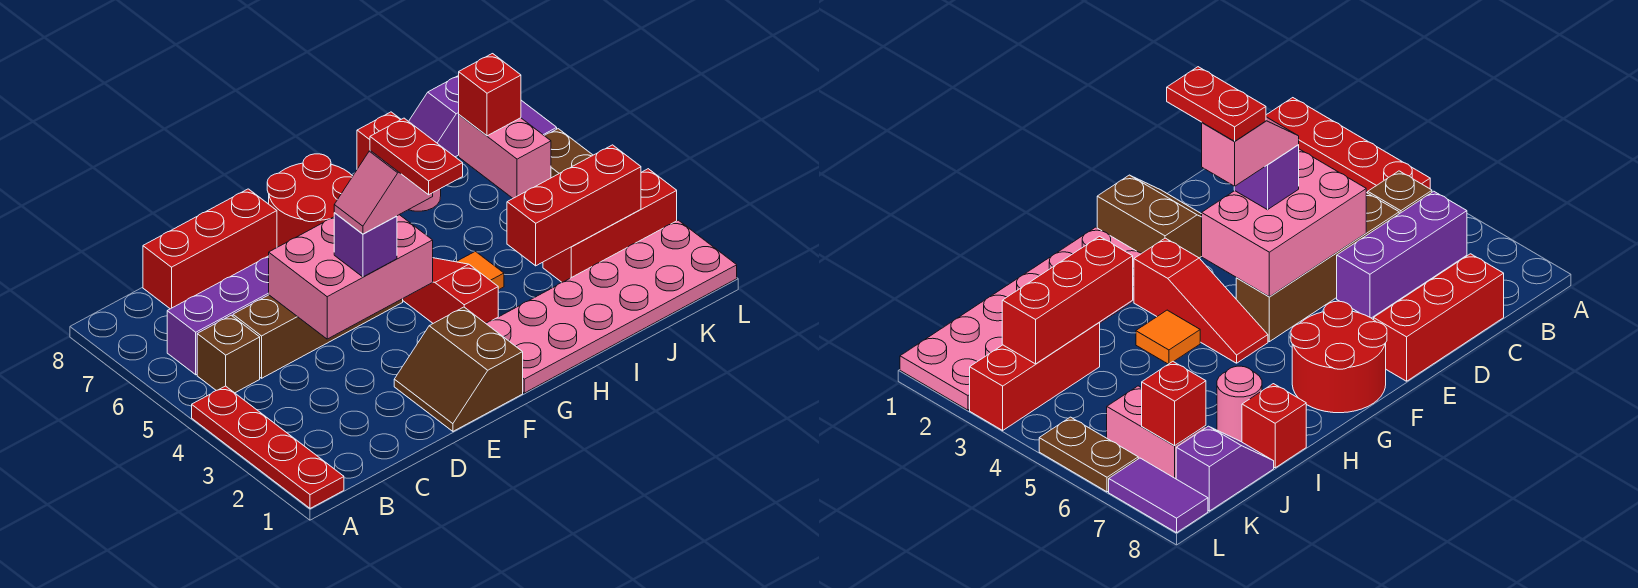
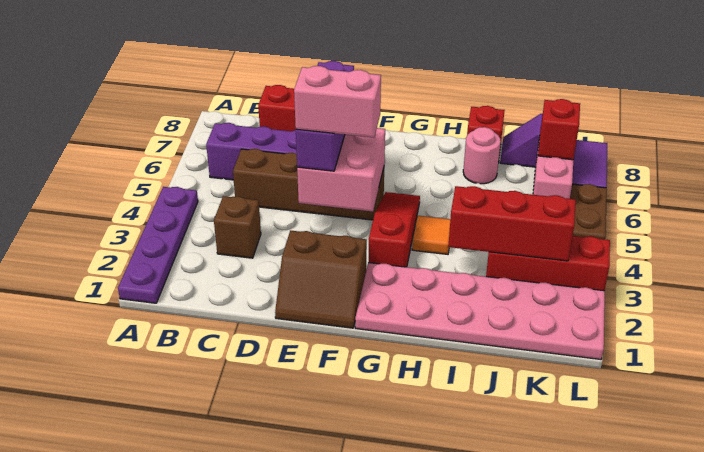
red 1x4 plate [192,386,344,508] -> purple 1x4 plate [118,187,198,303]
brown 1x1 brick [197,315,260,393] -> brown 1x1 brick moved to [214,196,261,258]
pink 2x3 brick [269,215,433,339] -> pink 2x2 brick [297,128,385,212]
brown 2x2 slope [394,307,523,431] -> brown 2x2 slope turned to [275,230,367,328]
purple 1x1 brick [334,213,397,277] -> purple 1x3 brick [296,61,354,171]
pink 1x2 slope [334,151,433,234] -> pink 1x2 brick [294,66,381,138]
red 1x2 plate [370,118,463,195] -> none
red 2x2 round brick [267,154,353,247] -> none

